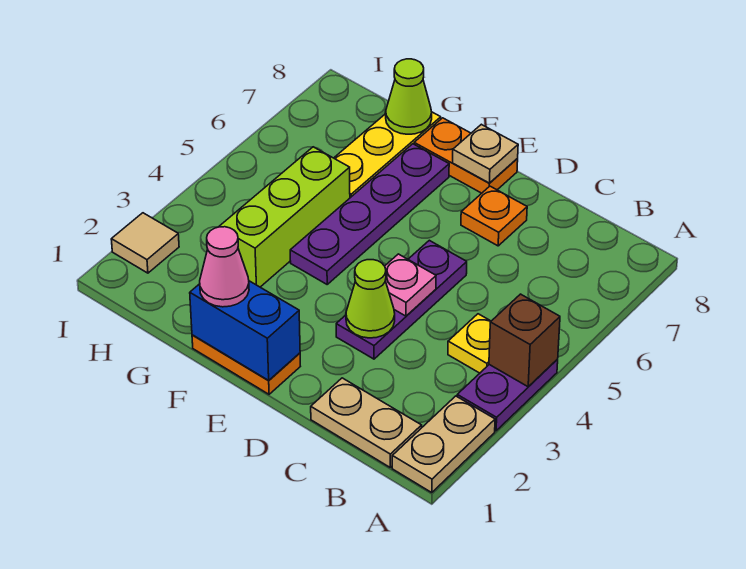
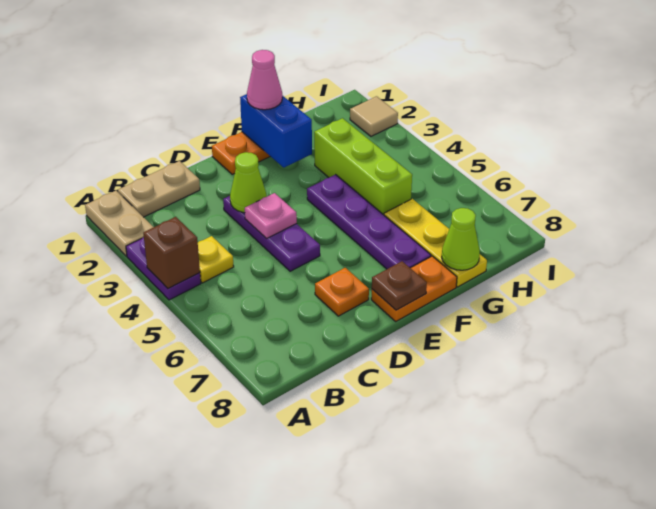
blue 1x2 brick [190,281,300,381] -> blue 1x2 brick turned to [240,94,312,167]
tan 1x1 plate [453,124,518,183] -> brown 1x1 plate [372,261,427,310]

